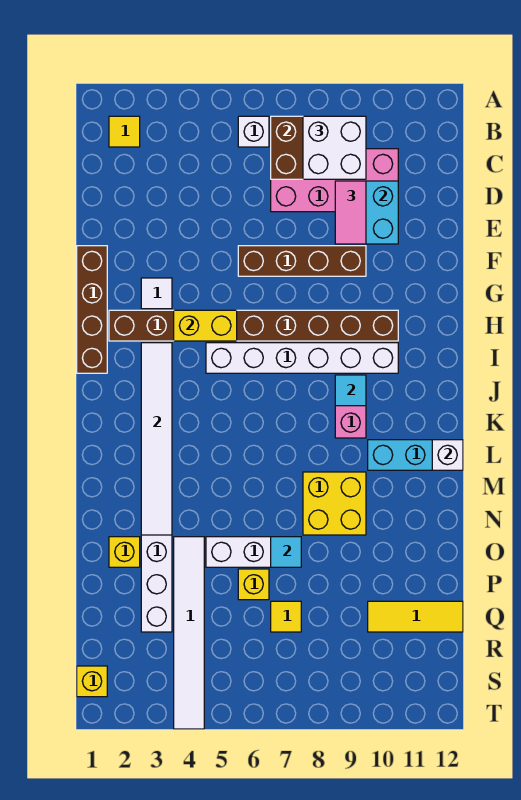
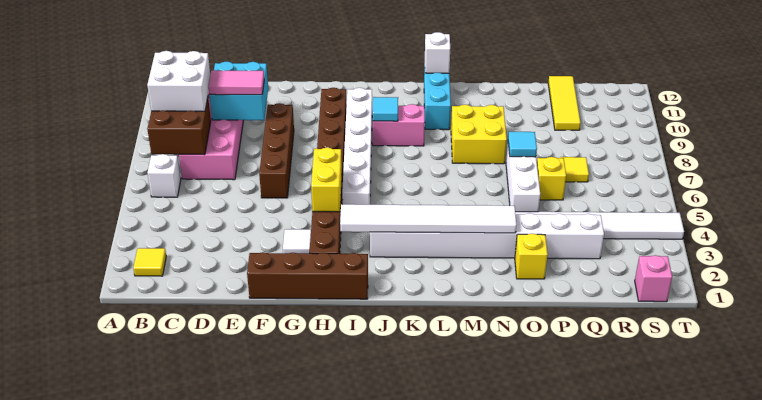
yellow 1x1 brick [77,666,107,697] -> pink 1x1 brick [635,255,672,302]

